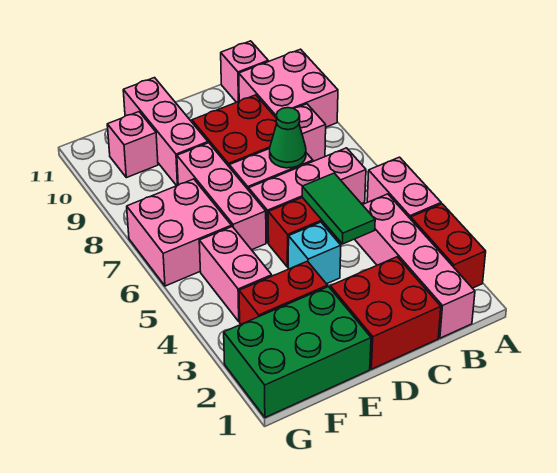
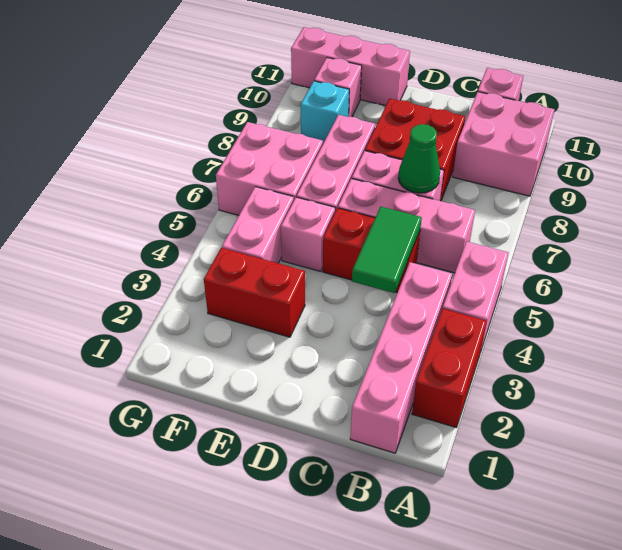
pink 1x1 brick [294,104,326,161] -> pink 1x1 brick moved to [281,197,335,271]
red 2x2 brick [330,257,441,369] -> none
cyan 1x1 brick [288,222,341,284] -> cyan 1x1 brick moved to [301,81,349,143]
green 2x3 brick [224,287,371,417] -> none
pink 1x3 brick [123,78,208,186] -> pink 1x3 brick turned to [291,27,410,106]

